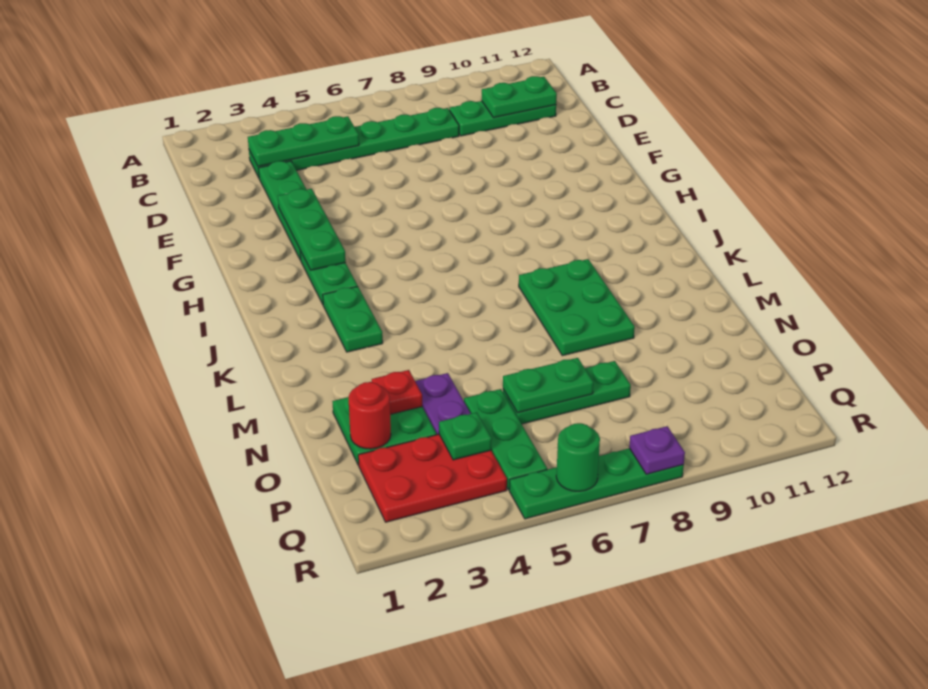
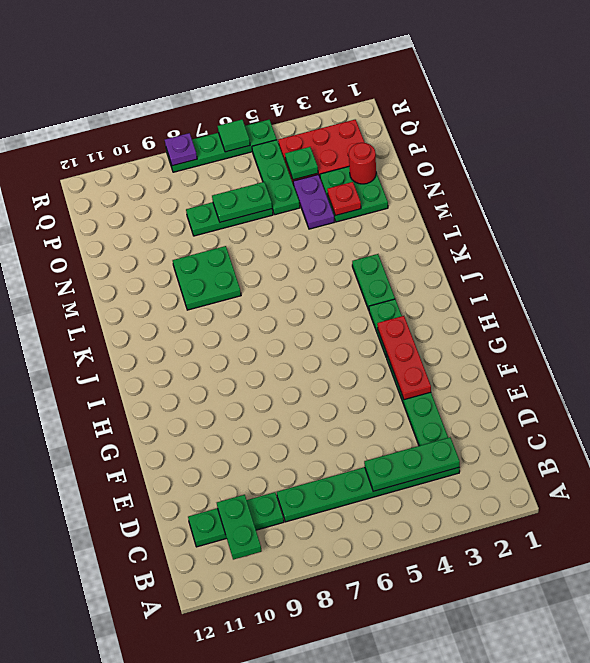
green 1x2 plate [482,76,557,118] -> green 1x2 plate turned to [217,495,262,560]
green 1x3 plate [278,189,346,270] -> red 1x3 plate [377,316,431,400]
green 2x3 plate [519,259,635,356] -> green 2x2 plate [173,246,241,310]
green 1x1 round brick [556,423,600,491] -> green 1x1 tile [218,120,250,152]

